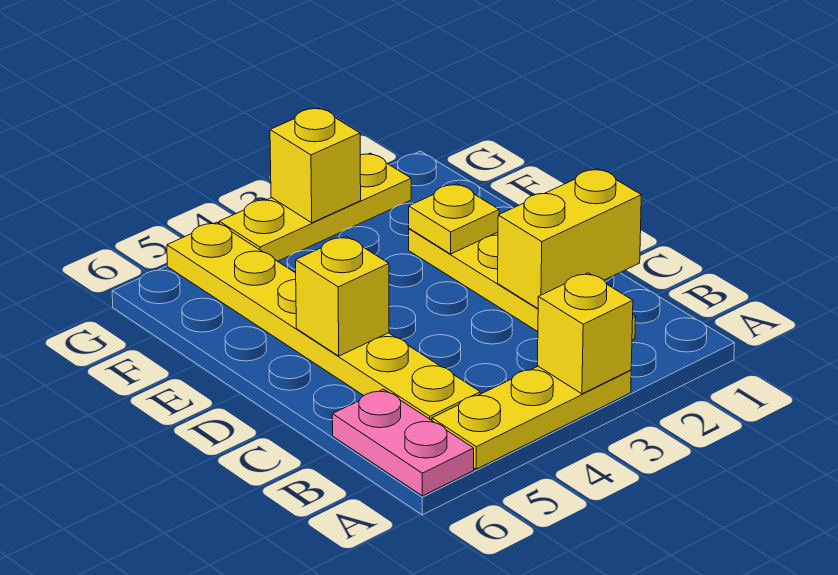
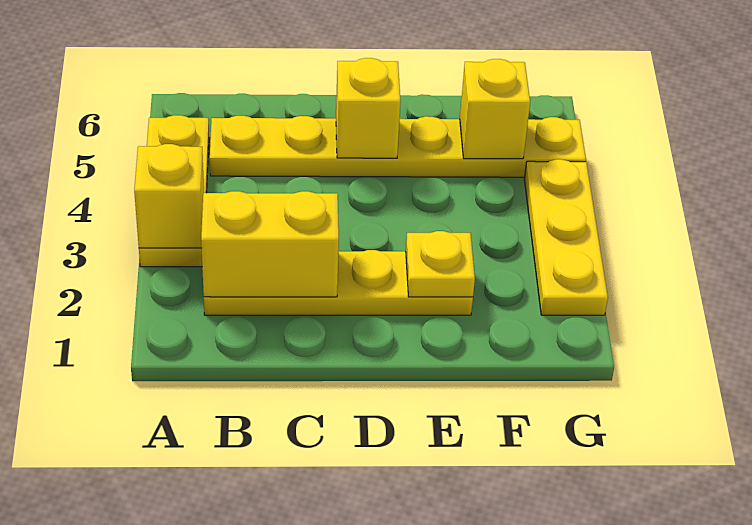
pink 1x2 plate [332,389,474,496] -> none
yellow 1x2 brick [498,169,641,308] -> yellow 1x2 brick turned to [201,191,339,297]
yellow 1x1 brick [270,108,361,223] -> yellow 1x1 brick moved to [460,59,530,159]

